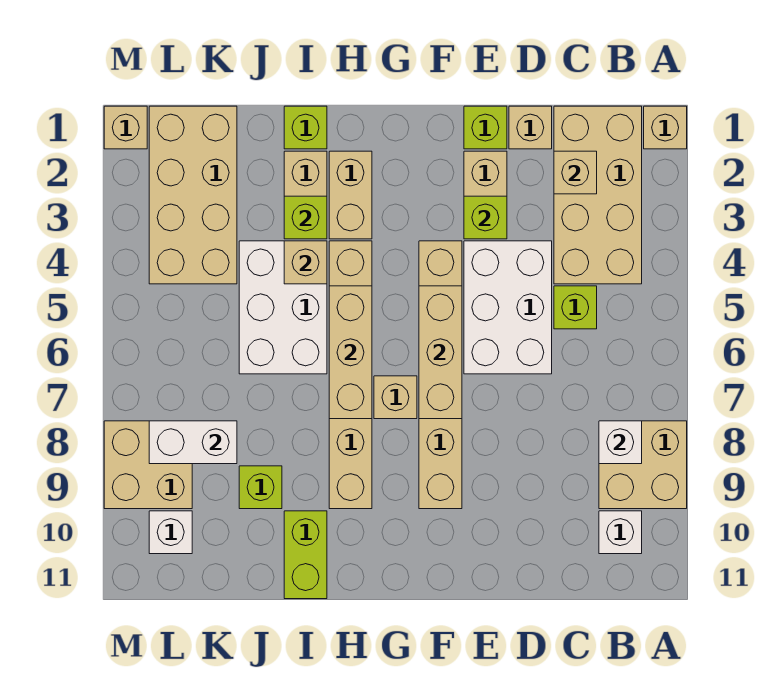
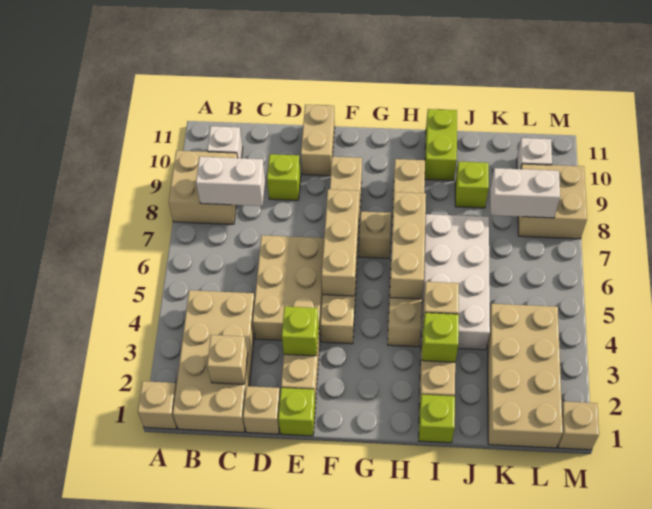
white 1x1 brick [599,421,642,464] -> white 1x2 brick [196,157,265,206]
lime 1x1 brick [554,286,597,329] -> lime 1x1 brick moved to [267,154,301,200]
white 2x3 brick [464,241,552,374] -> tan 2x3 brick [253,235,324,340]
tan 1x2 brick [329,151,372,239] -> tan 1x2 brick moved to [301,105,335,176]
white 2x3 brick [239,241,327,374] -> white 2x4 brick [421,214,490,350]

